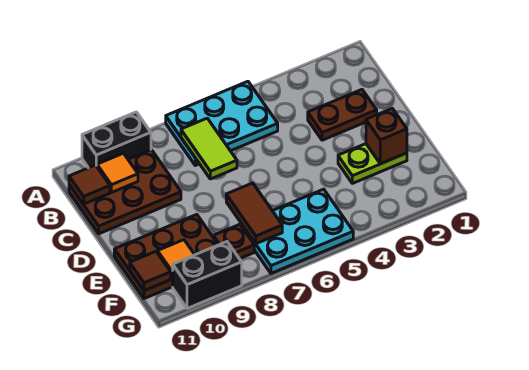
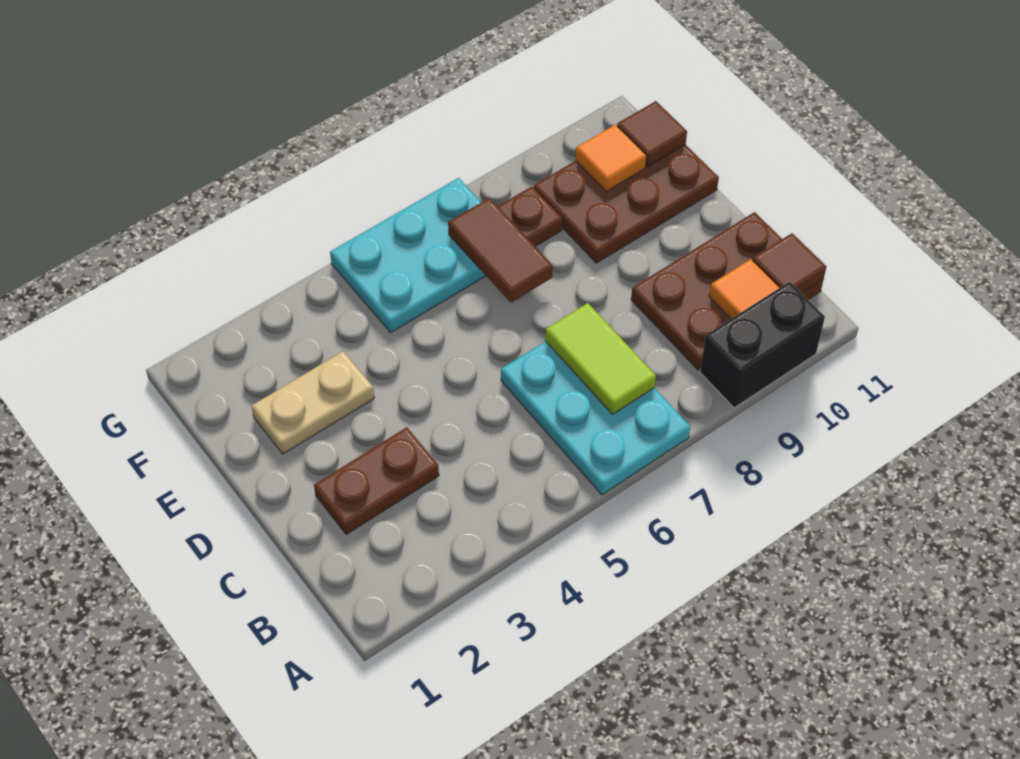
cyan 2x3 plate [166,81,278,165] -> cyan 2x3 plate turned to [501,341,690,495]
lime 1x2 plate [338,144,407,183] -> tan 1x2 plate [251,351,374,454]
brown 1x1 brick [366,108,407,164] -> none
black 1x2 brick [173,242,242,309] -> none

